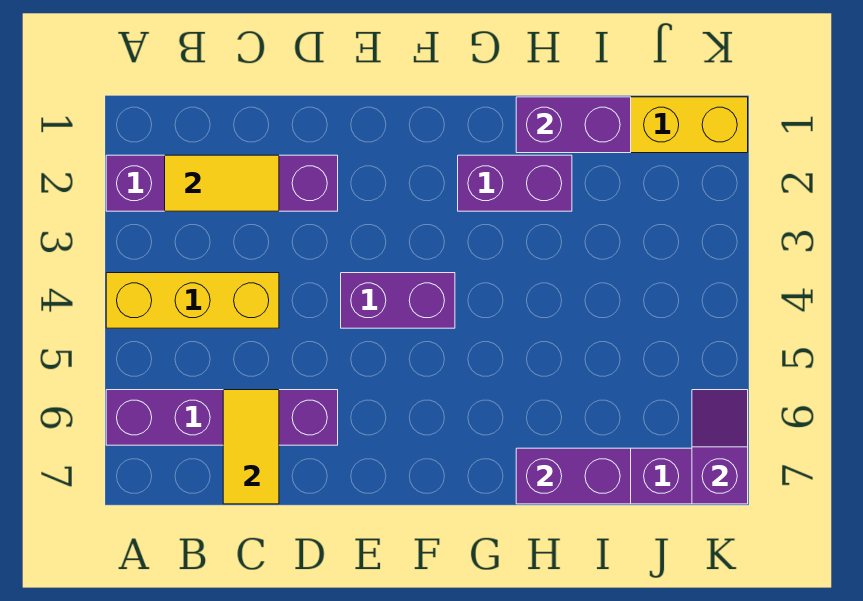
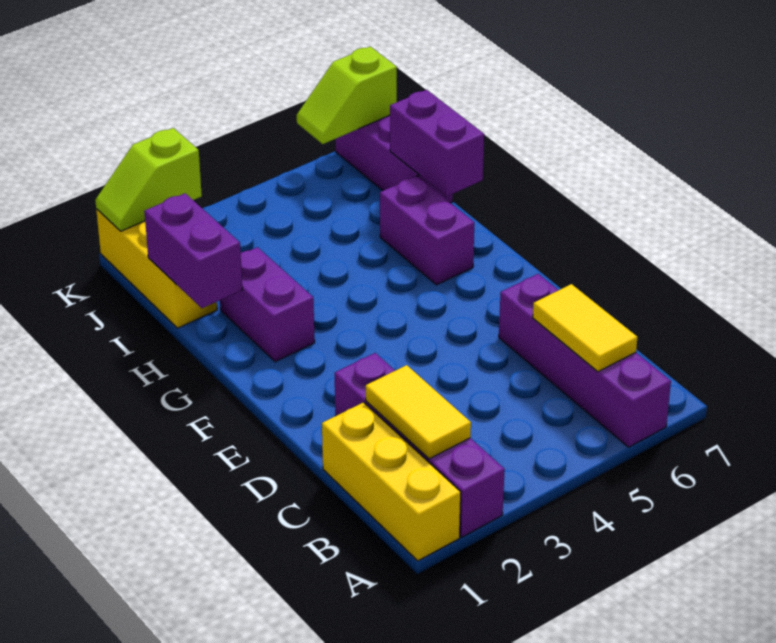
yellow 1x3 brick [106,273,279,328] -> yellow 1x3 brick moved to [322,402,461,561]
yellow 1x2 tile [223,390,279,504] -> yellow 1x2 tile turned to [533,284,637,372]
purple 1x2 brick [341,273,455,328] -> purple 1x2 brick moved to [380,176,474,285]
none -> lime 1x2 slope [95,128,202,231]
purple 1x2 slope [692,390,748,504] -> lime 1x2 slope [297,47,397,144]

